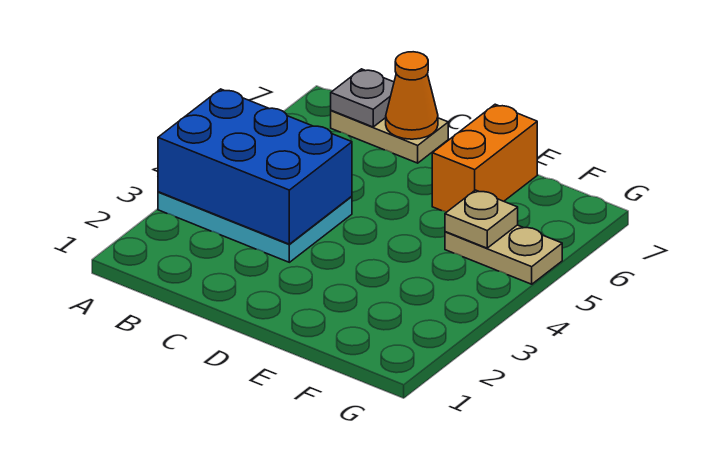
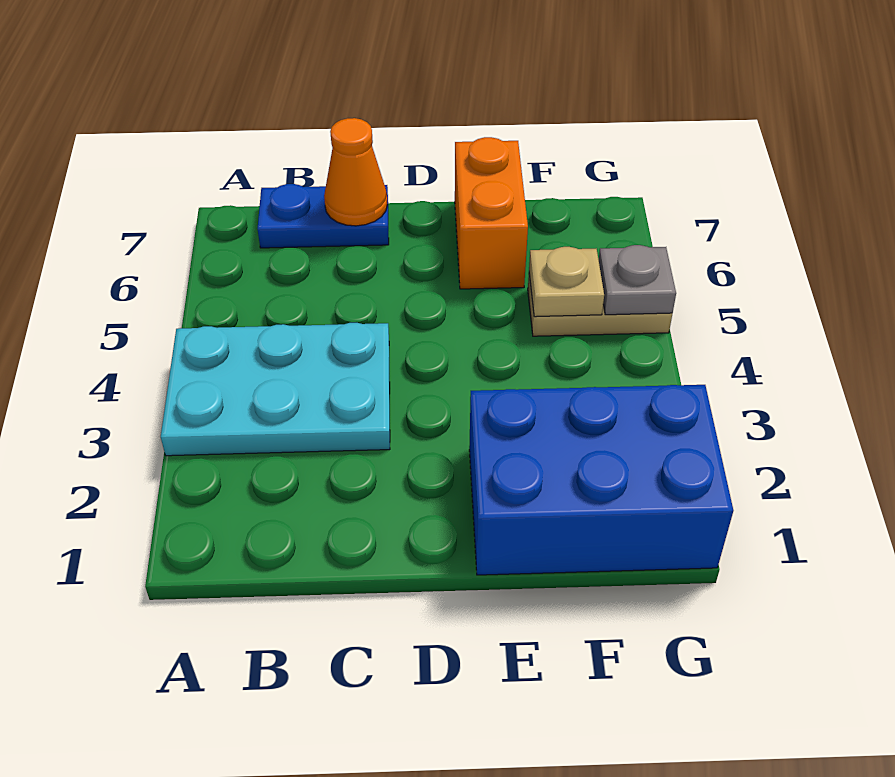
blue 2x3 brick [158,89,352,244] -> blue 2x3 brick moved to [469,385,733,575]
tan 1x2 plate [331,110,448,163] -> blue 1x2 plate [258,184,389,248]
grey 1x1 plate [331,69,394,127] -> grey 1x1 plate moved to [599,245,676,315]

